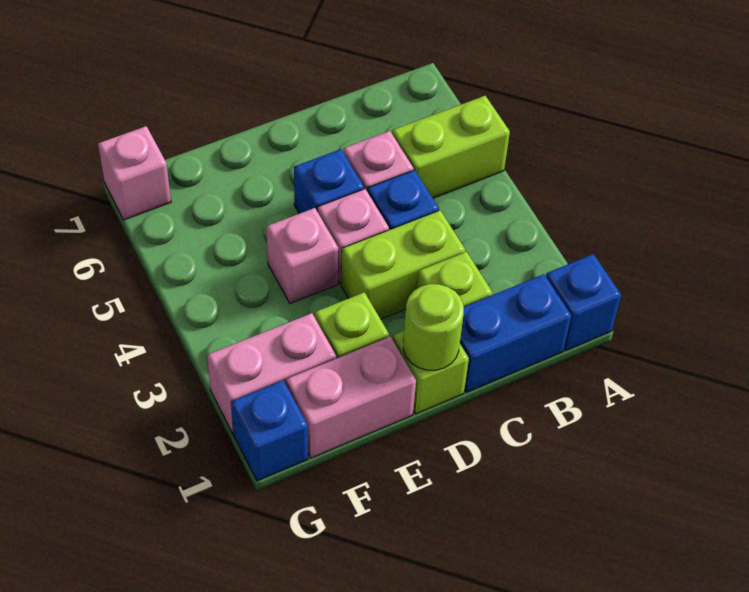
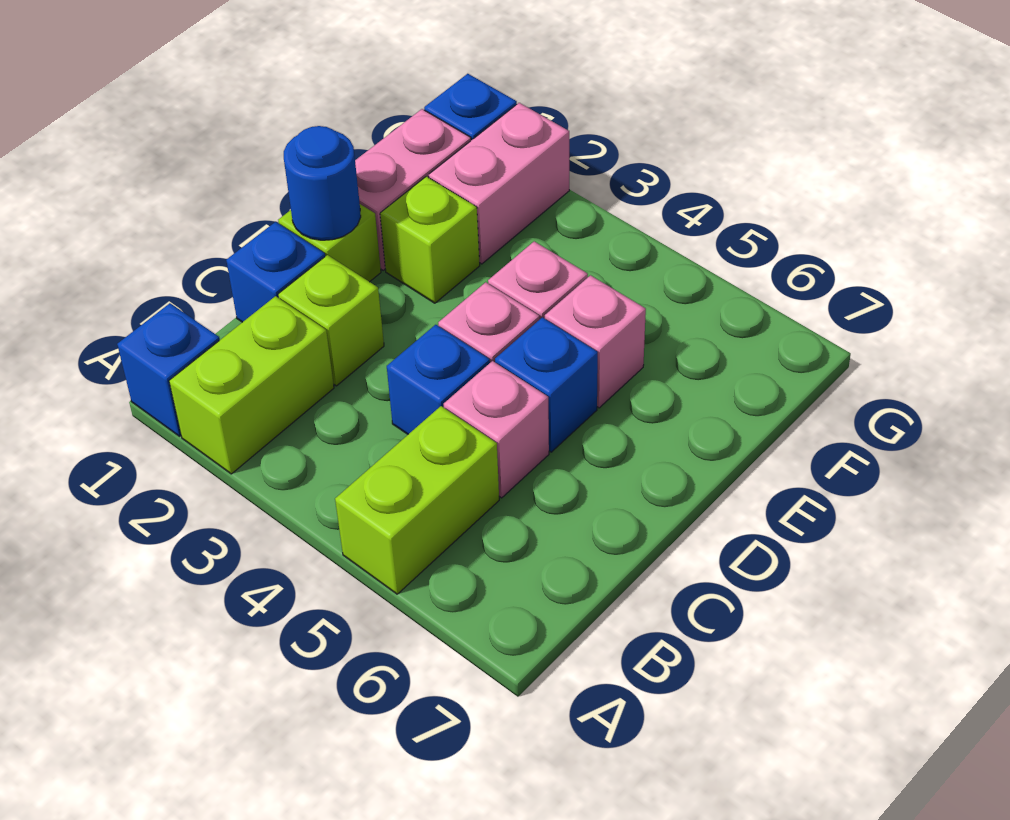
blue 1x2 brick [460,274,571,392] -> blue 1x1 brick [226,222,325,322]
lime 1x2 brick [341,210,465,319] -> lime 1x2 brick moved to [169,296,334,474]
lime 1x1 round brick [403,284,464,370] -> blue 1x1 round brick [284,126,361,240]
pink 1x1 brick [98,126,171,220] -> pink 1x1 brick moved to [545,275,646,408]

